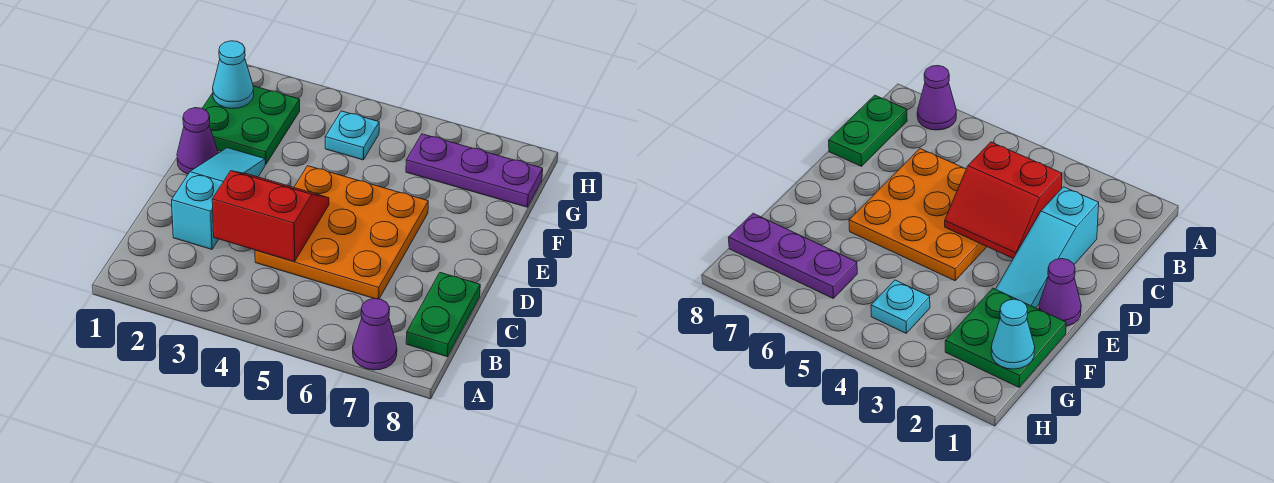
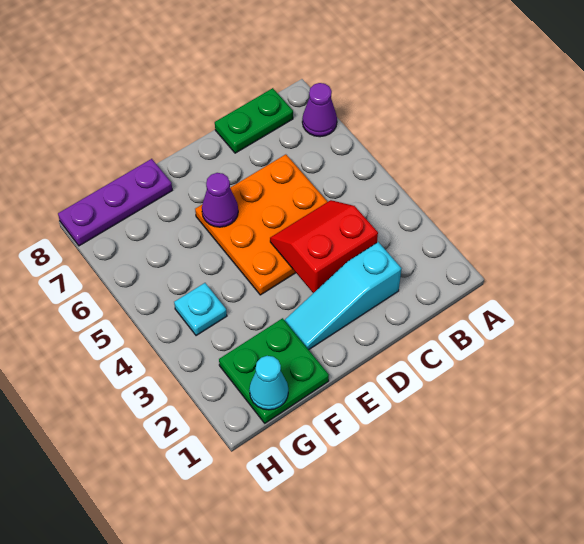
red 2x2 slope [212,171,329,262] -> red 2x2 slope turned to [270,200,378,293]
purple 1x1 cone [177,108,218,174] -> purple 1x1 cone moved to [202,173,238,227]
purple 1x3 plate [406,134,543,207] -> purple 1x3 plate turned to [58,159,172,246]

